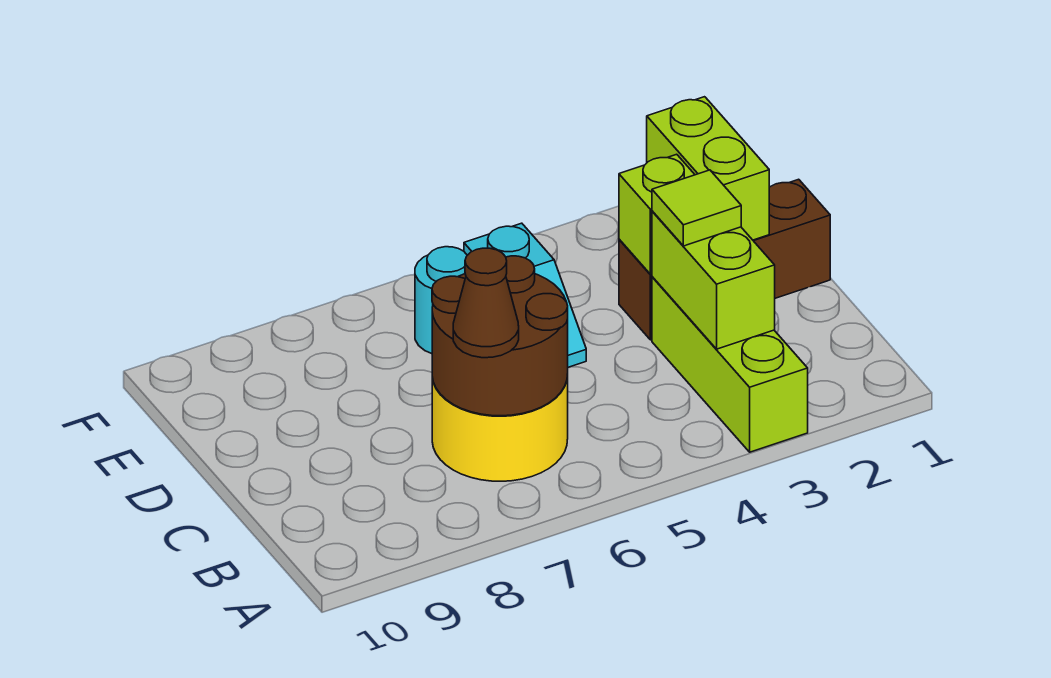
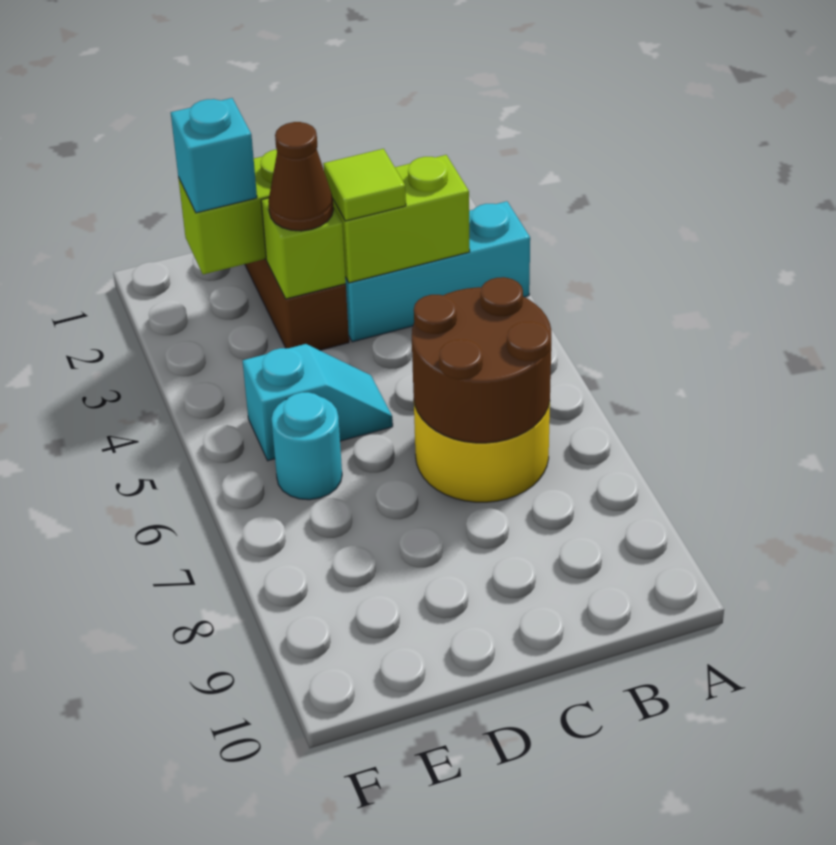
lime 1x3 brick [652,277,808,452] -> cyan 1x3 brick [345,201,530,342]
brown 1x1 cone [453,248,519,358] -> brown 1x1 cone moved to [268,122,333,231]
none -> cyan 1x1 brick [171,98,257,213]

